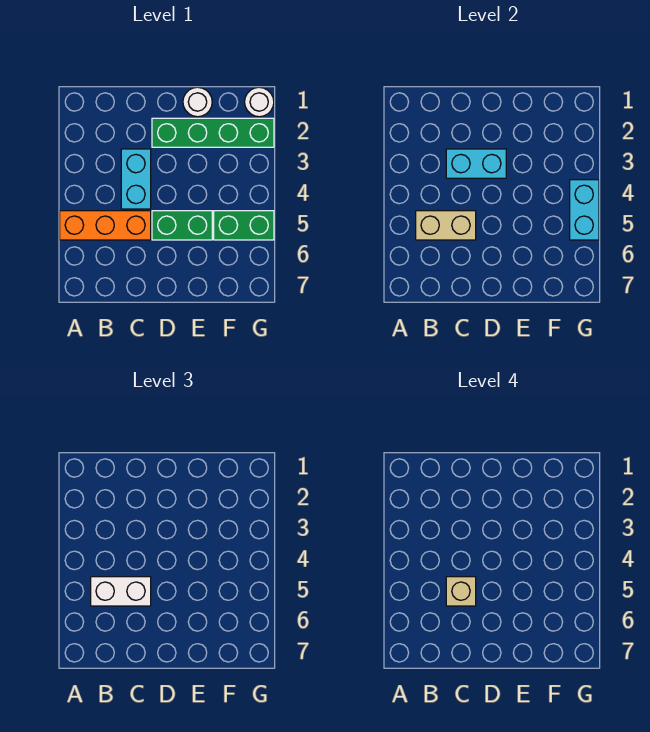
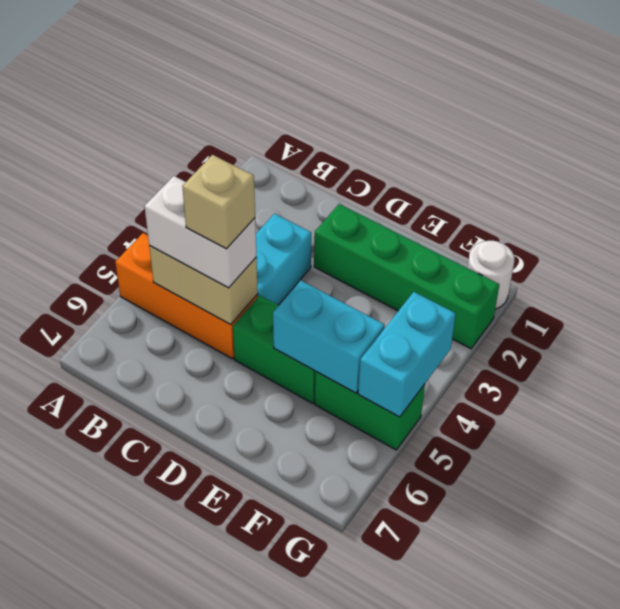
cyan 1x2 brick [446,149,506,178] -> cyan 1x2 brick moved to [273,280,385,393]
white 1x1 round brick [183,87,212,117] -> none

